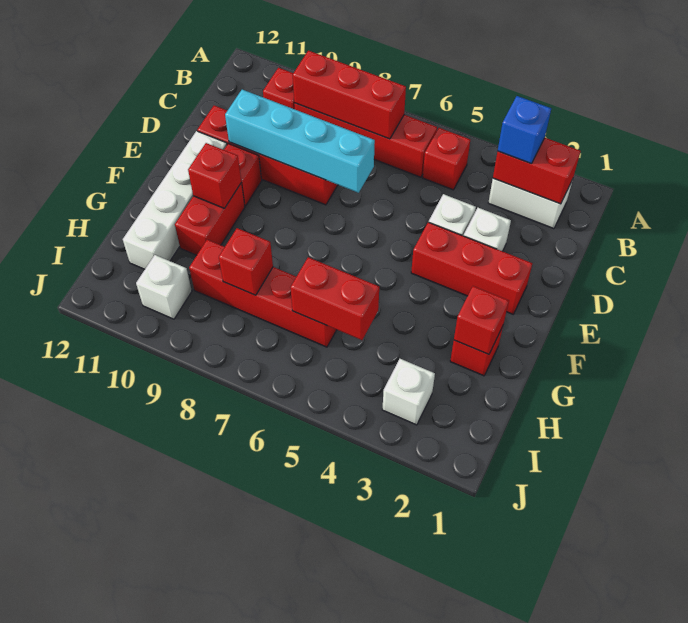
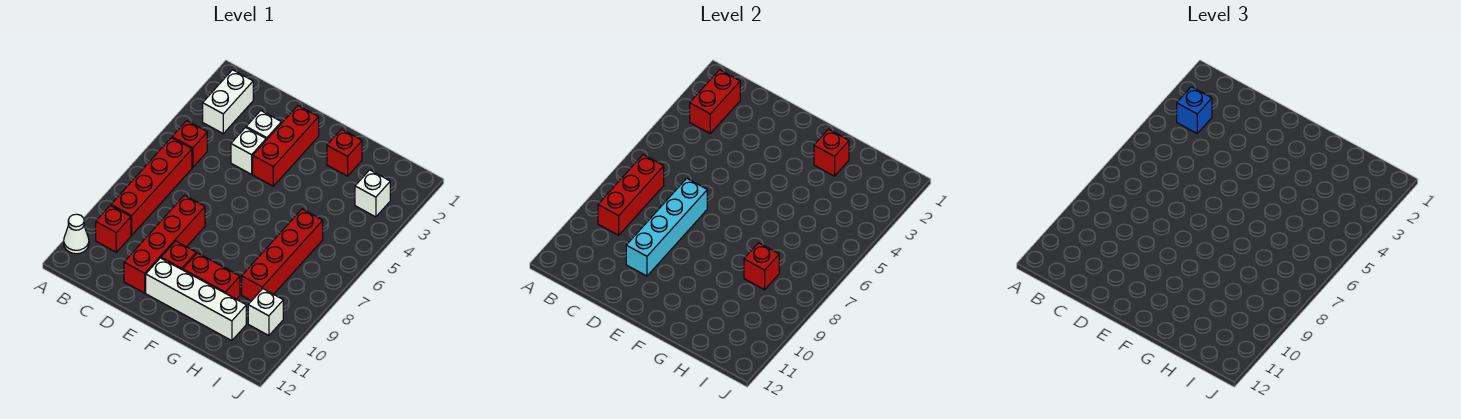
none -> white 1x1 cone [64,214,89,254]
red 1x1 brick [188,143,241,208] -> none
red 1x2 brick [290,257,379,340] -> none

